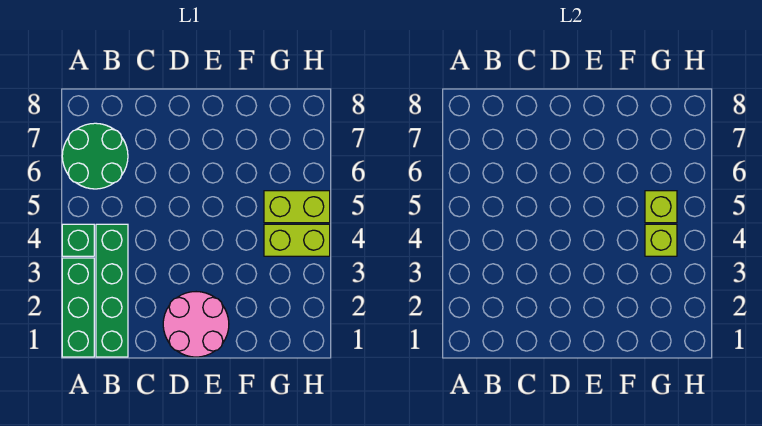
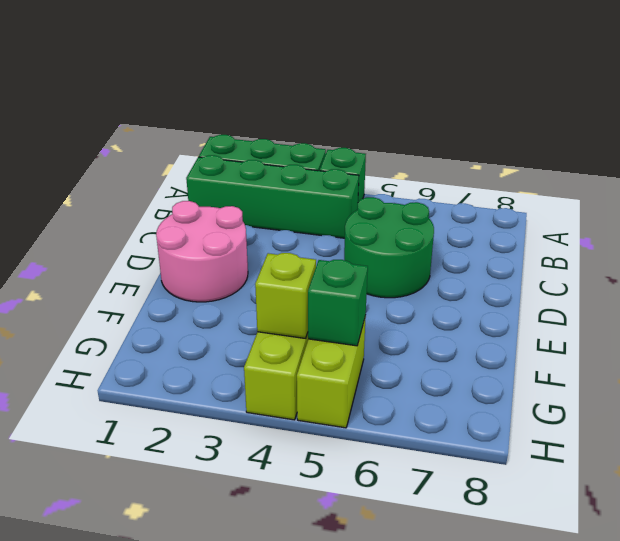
green 2x2 round brick [62,123,128,189] -> green 2x2 round brick moved to [344,197,434,298]
lime 1x1 brick [645,191,677,223] -> green 1x1 brick [308,260,368,346]

